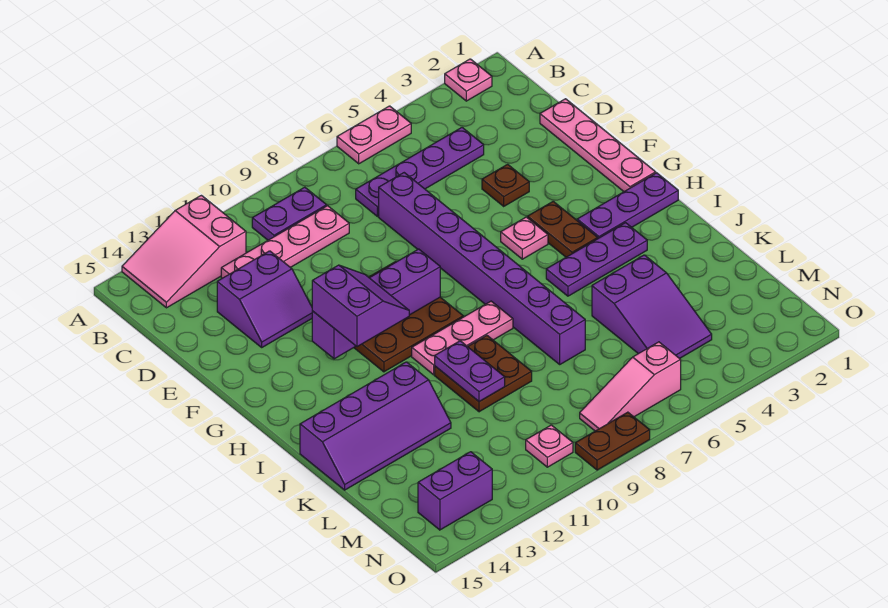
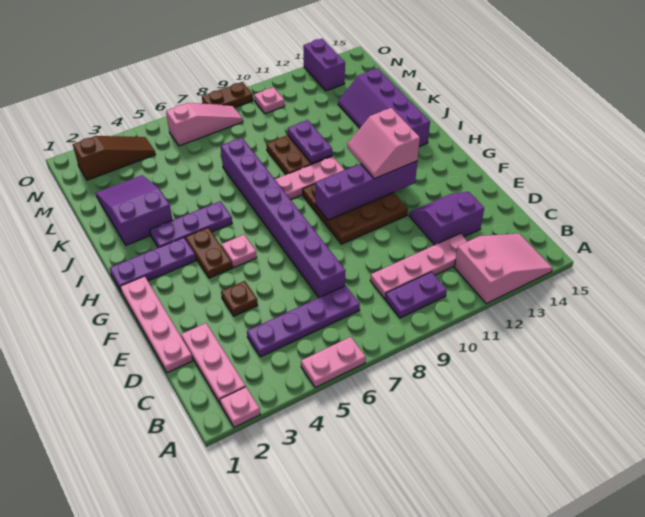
none -> pink 1x3 plate [181,323,246,404]
purple 2x2 slope [312,265,409,347] -> pink 2x2 slope [347,108,420,179]
purple 2x4 slope [300,362,451,490] -> purple 2x4 slope turned to [338,68,430,147]
purple 2x3 slope [592,255,712,359] -> purple 2x3 slope moved to [96,175,172,245]
none -> brown 1x3 slope [73,136,155,180]
purple 1x2 brick [418,452,492,530] -> purple 1x2 brick turned to [303,39,345,91]

